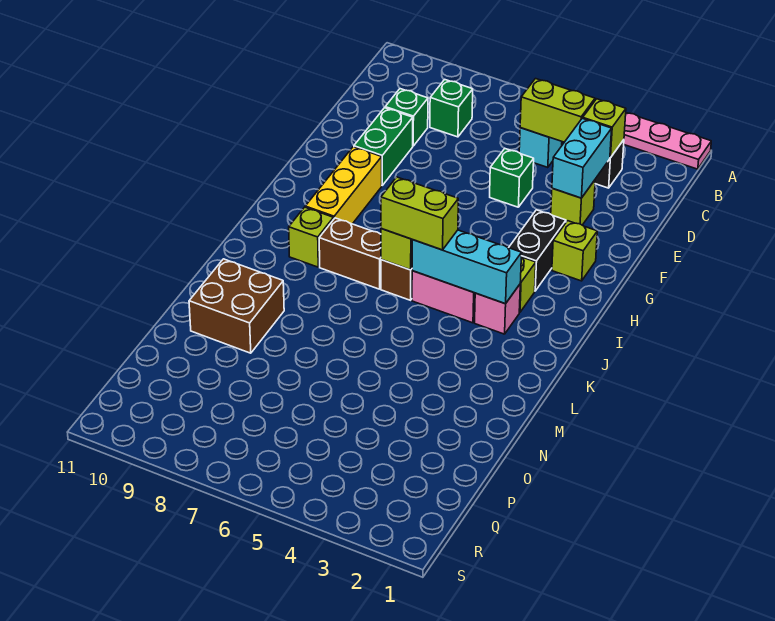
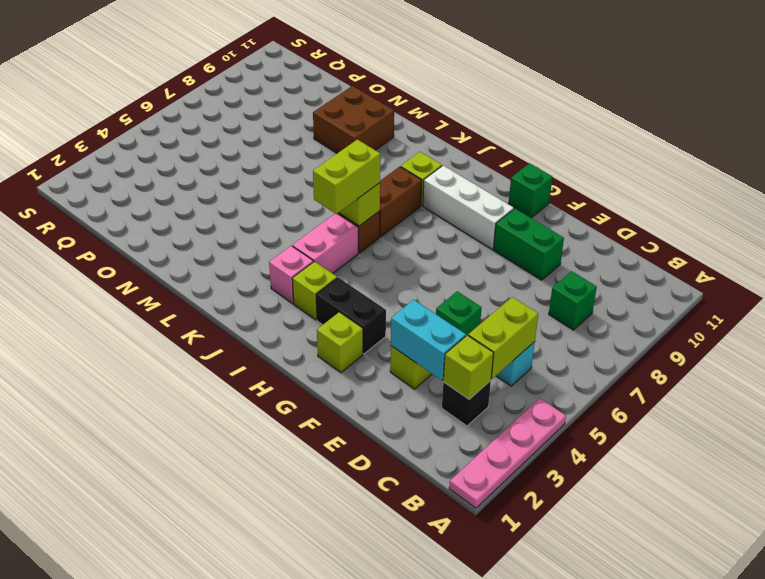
green 1x1 brick [385,89,428,146] -> green 1x1 brick moved to [509,163,552,218]
yellow 1x3 brick [305,147,382,224] -> white 1x3 brick [423,166,514,249]
cyan 1x3 brick [412,230,522,304] -> none

